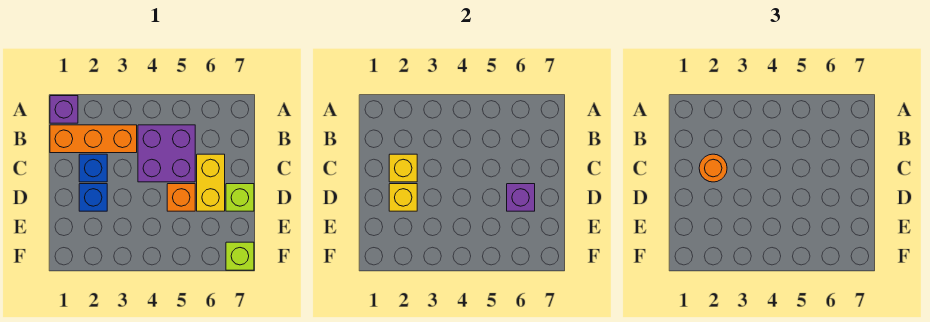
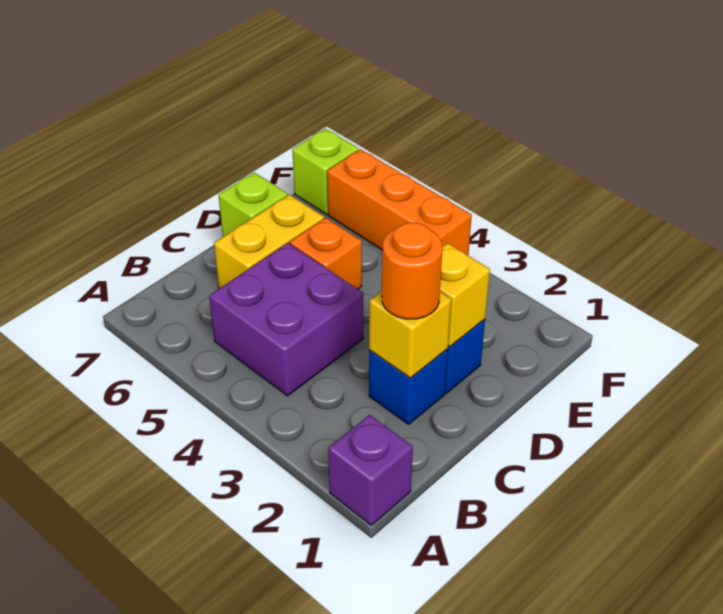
orange 1x3 brick [50,125,137,153] -> orange 1x3 brick moved to [327,149,472,255]
purple 1x1 brick [507,184,535,211] -> none

